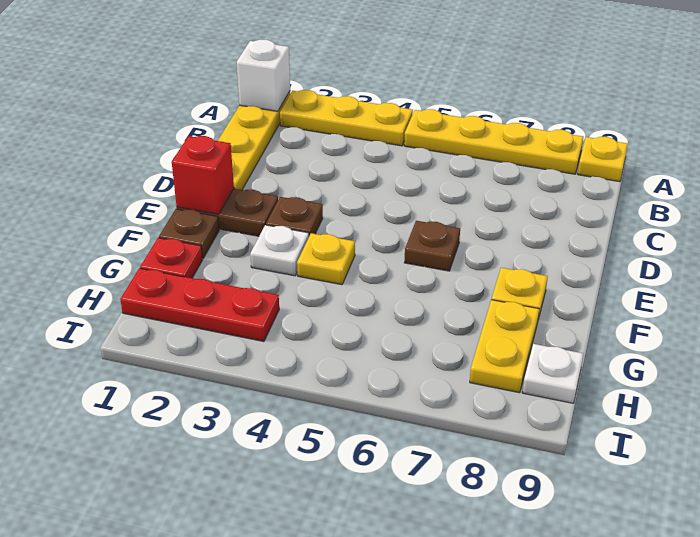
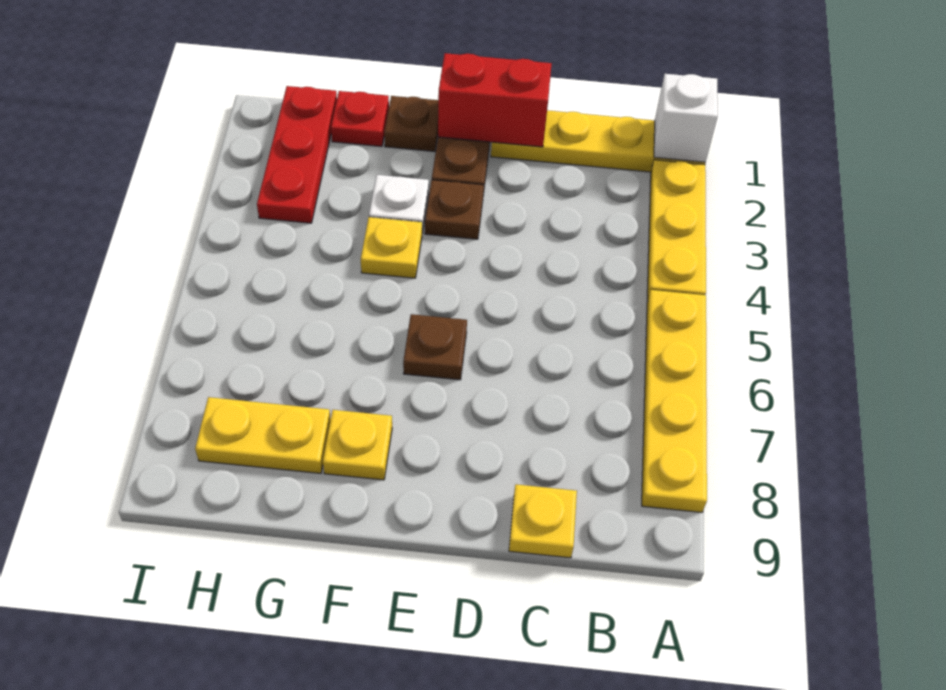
yellow 1x1 plate [578,137,628,182] -> yellow 1x1 plate moved to [509,484,577,558]
red 1x1 brick [172,136,234,214] -> red 1x2 brick [438,53,552,147]
white 1x1 plate [522,344,583,403] -> none

